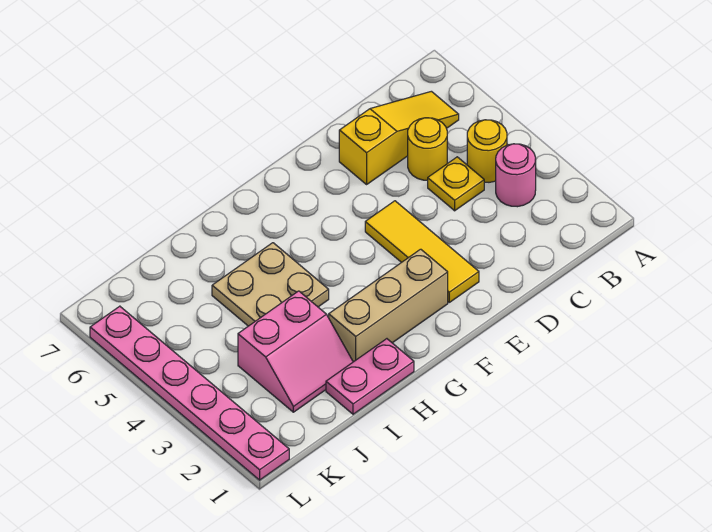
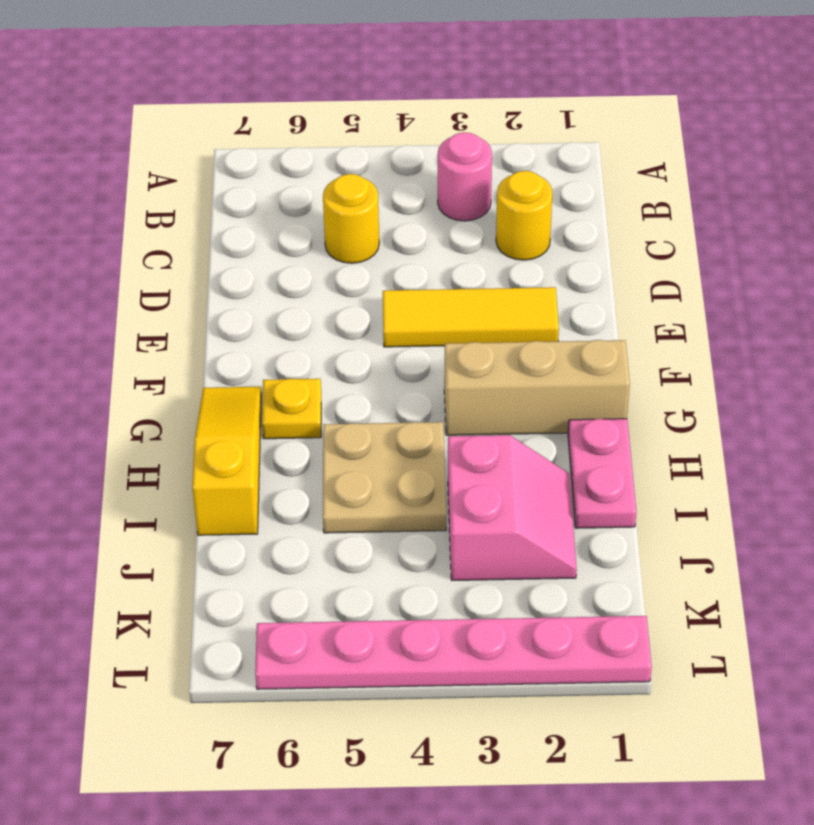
yellow 1x1 round brick [467,120,507,182] -> yellow 1x1 round brick moved to [496,171,552,260]
yellow 1x3 slope [339,91,459,184] -> yellow 1x3 slope moved to [192,387,261,535]
yellow 1x1 plate [428,157,484,211] -> yellow 1x1 plate moved to [262,379,321,439]
tan 1x3 brick [329,249,448,362] -> tan 1x3 brick turned to [444,340,630,435]

